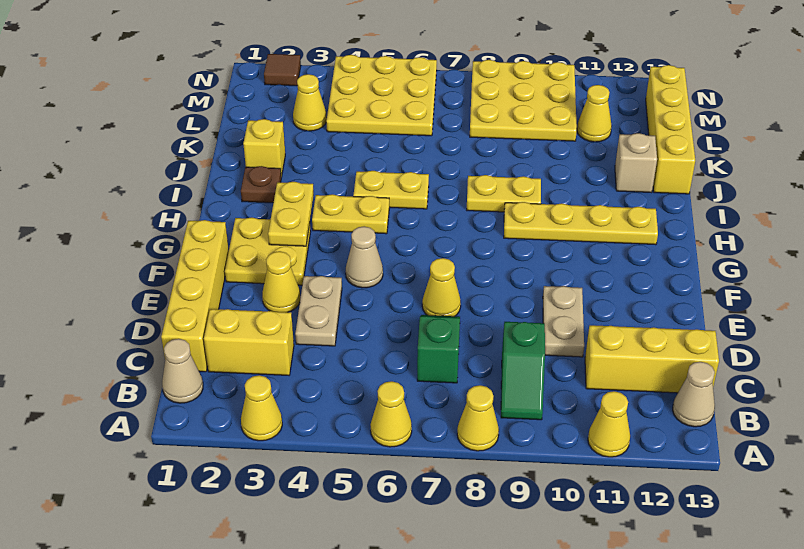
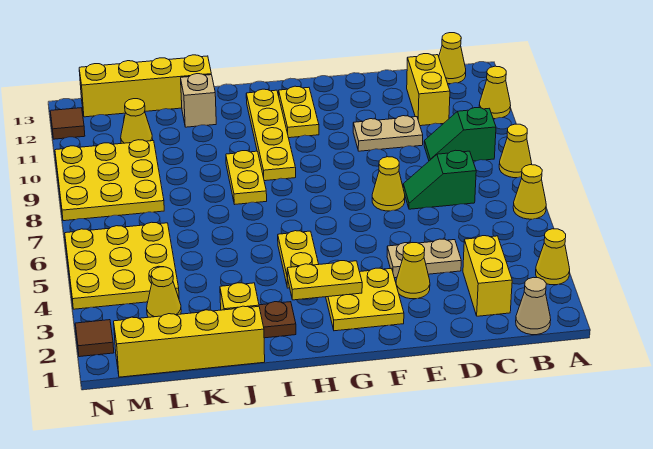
green 1x2 slope [501,322,545,420] -> green 1x2 slope turned to [424,108,496,161]
tan 1x1 cone [673,362,715,427] -> yellow 1x1 cone [439,33,466,84]
yellow 1x4 brick [161,220,229,372] -> yellow 1x4 brick moved to [114,306,265,377]
yellow 1x3 brick [585,325,719,393] -> yellow 1x2 brick [407,54,450,126]
tan 1x1 cone [346,226,383,288] -> none
yellow 1x2 plate [353,171,429,209] -> yellow 1x2 plate moved to [279,86,319,138]
none -> brown 1x1 tile [50,108,85,139]

